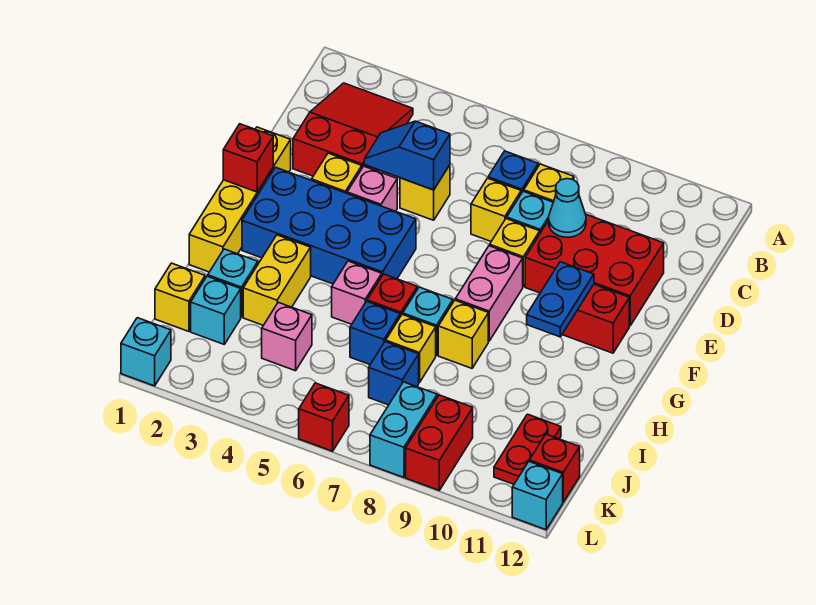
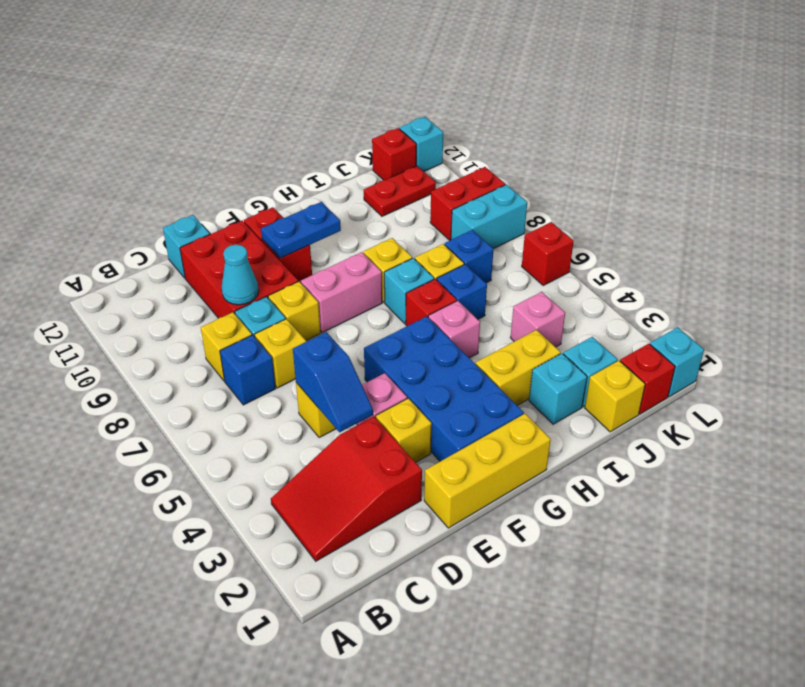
none -> cyan 1x1 brick [163,215,210,278]
yellow 1x4 brick [189,127,291,272] -> yellow 1x3 brick [424,414,551,528]
red 1x1 brick [223,124,273,192] -> red 1x1 brick moved to [620,344,675,414]

